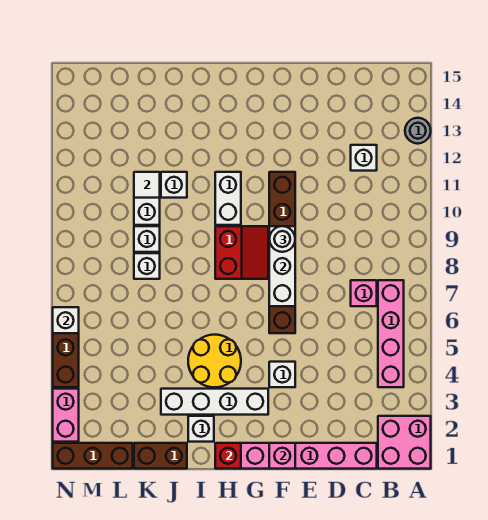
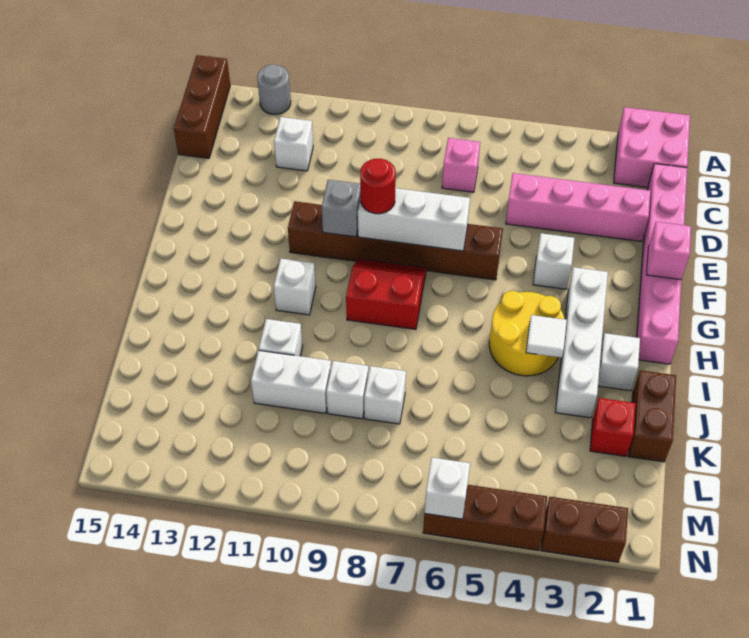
pink 1x4 brick [378,280,404,387] -> pink 1x4 brick moved to [506,173,651,242]
white 1x1 round brick [269,226,295,252] -> red 1x1 round brick [360,159,396,214]
none -> grey 1x1 brick [322,180,361,237]
red 1x1 brick [215,443,241,469] -> red 1x1 brick moved to [590,398,636,456]
white 1x2 brick [215,172,241,225] -> white 1x1 brick [274,259,316,315]
white 1x1 tile [134,172,160,198] -> white 1x1 tile moved to [526,315,567,358]
brown 1x3 brick [53,443,133,469] -> brown 1x3 brick moved to [174,55,230,158]
pink 1x2 brick [53,389,79,442] -> brown 1x2 brick [541,497,628,562]

